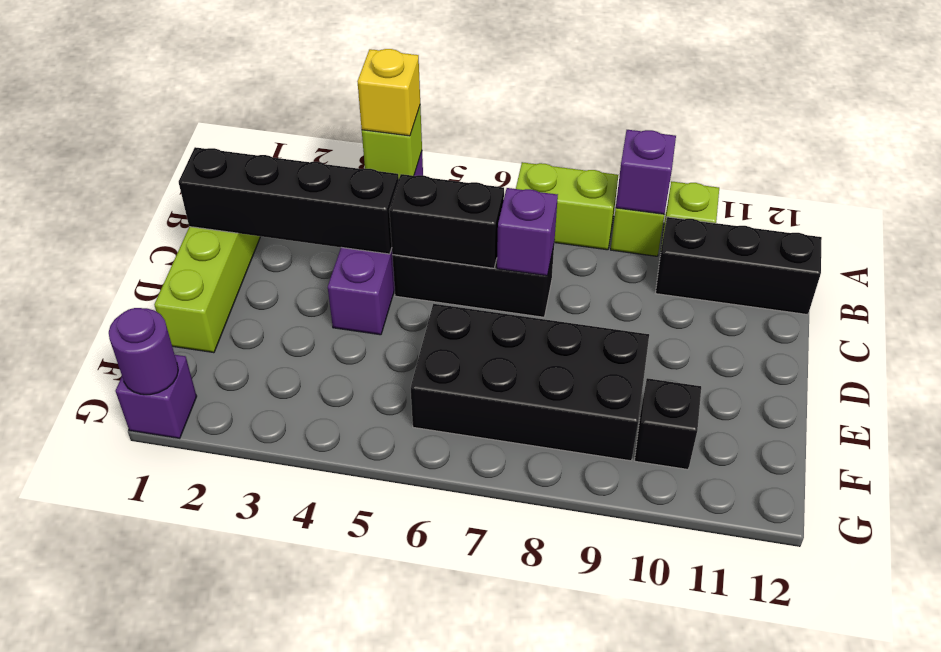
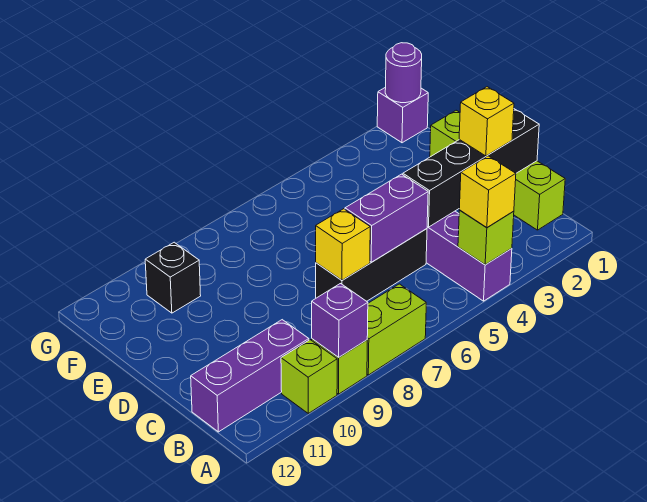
black 1x3 brick [656,217,822,315] -> purple 1x3 brick [191,320,309,432]
none -> yellow 1x1 brick [459,87,514,156]
black 1x2 brick [389,174,504,268] -> purple 1x2 brick [345,174,428,262]
purple 1x1 brick [497,188,558,276] -> yellow 1x1 brick [316,209,370,280]
black 2x4 brick [411,304,649,461] -> none

